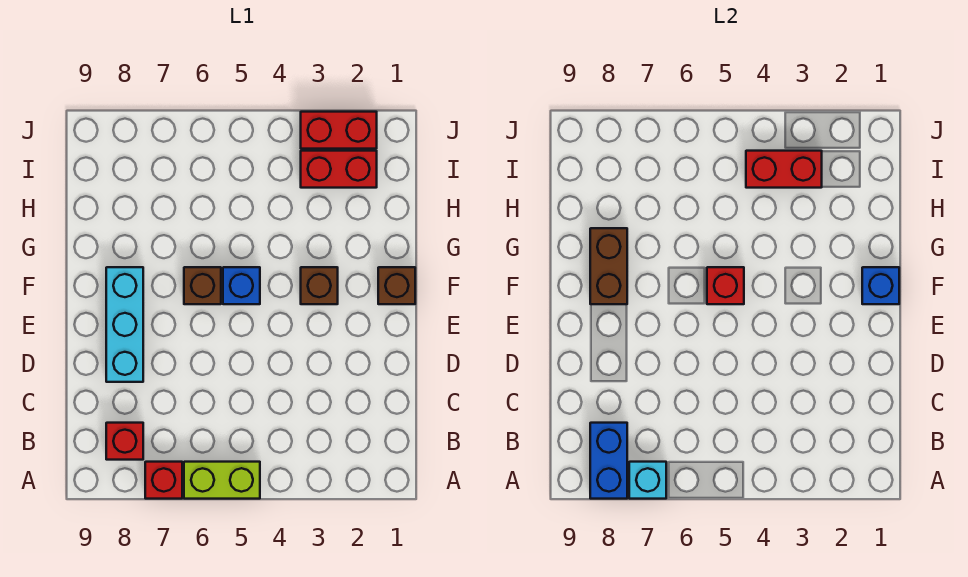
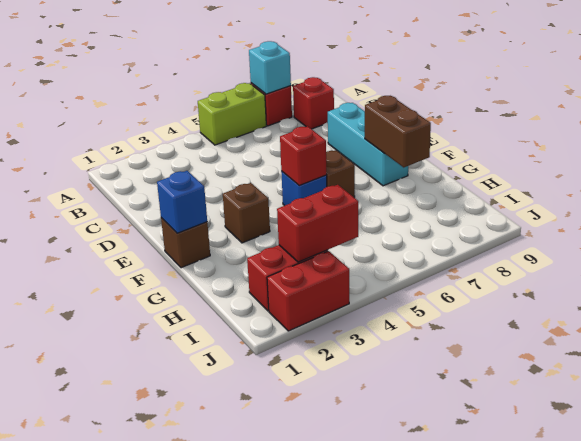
blue 1x2 brick [590,423,627,499] -> none

